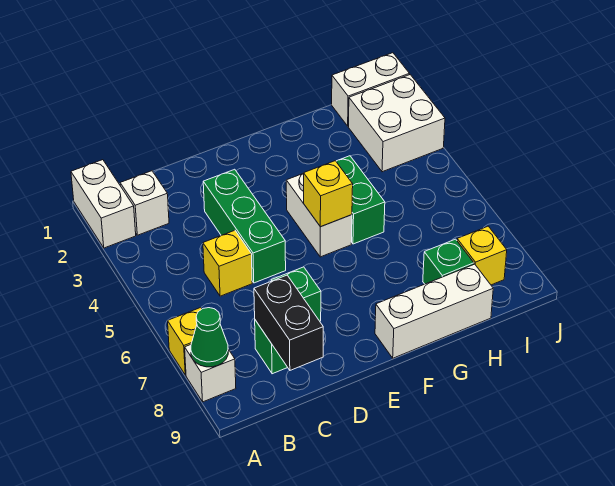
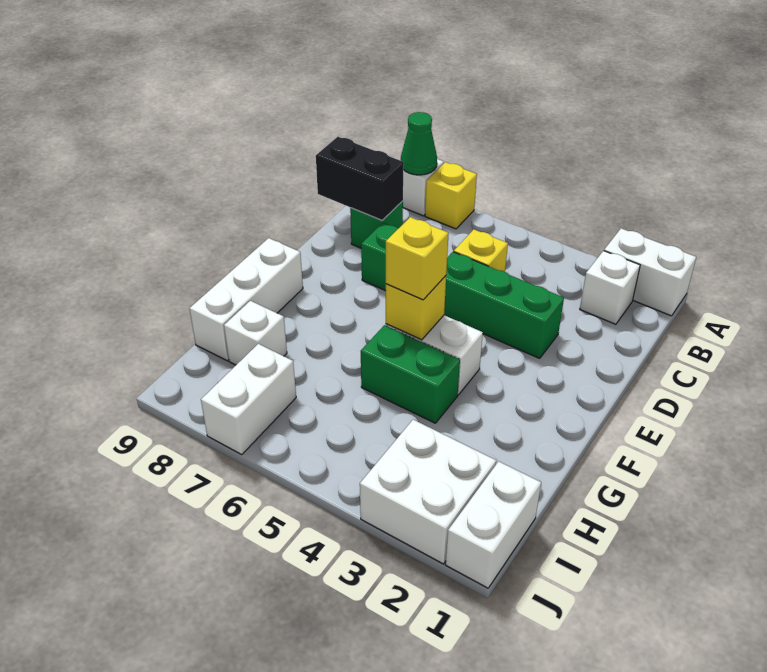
green 1x1 brick [423,239,474,284] -> white 1x1 brick [224,301,287,365]
none -> white 1x2 brick [201,344,296,455]
yellow 1x1 brick [457,226,507,285] -> yellow 1x1 brick moved to [386,217,449,300]

